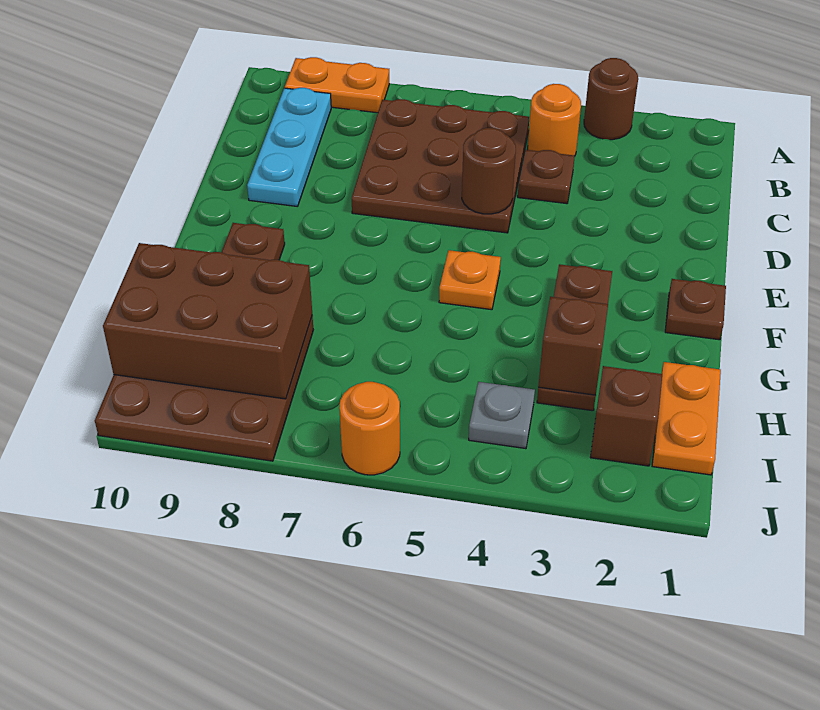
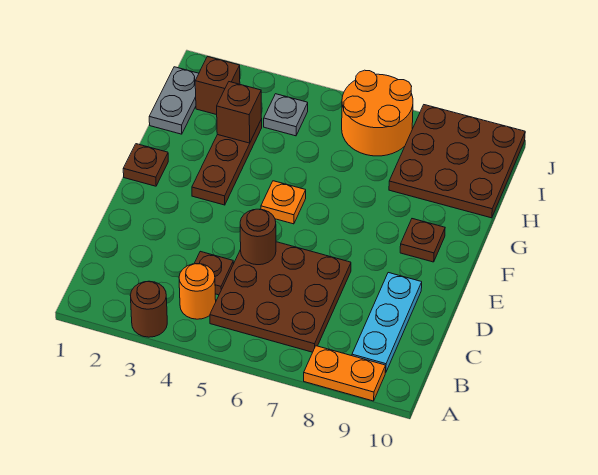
orange 1x2 plate [652,362,721,475] -> grey 1x2 plate [149,67,199,134]
brown 2x3 brick [103,243,312,399] -> none
orange 1x1 round brick [339,382,400,475] -> orange 2x2 round brick [342,70,413,156]

